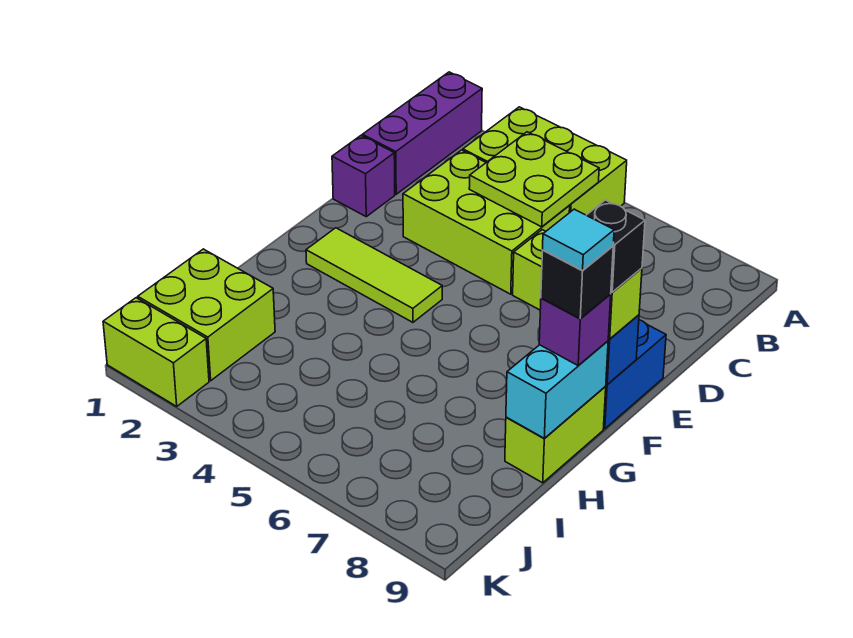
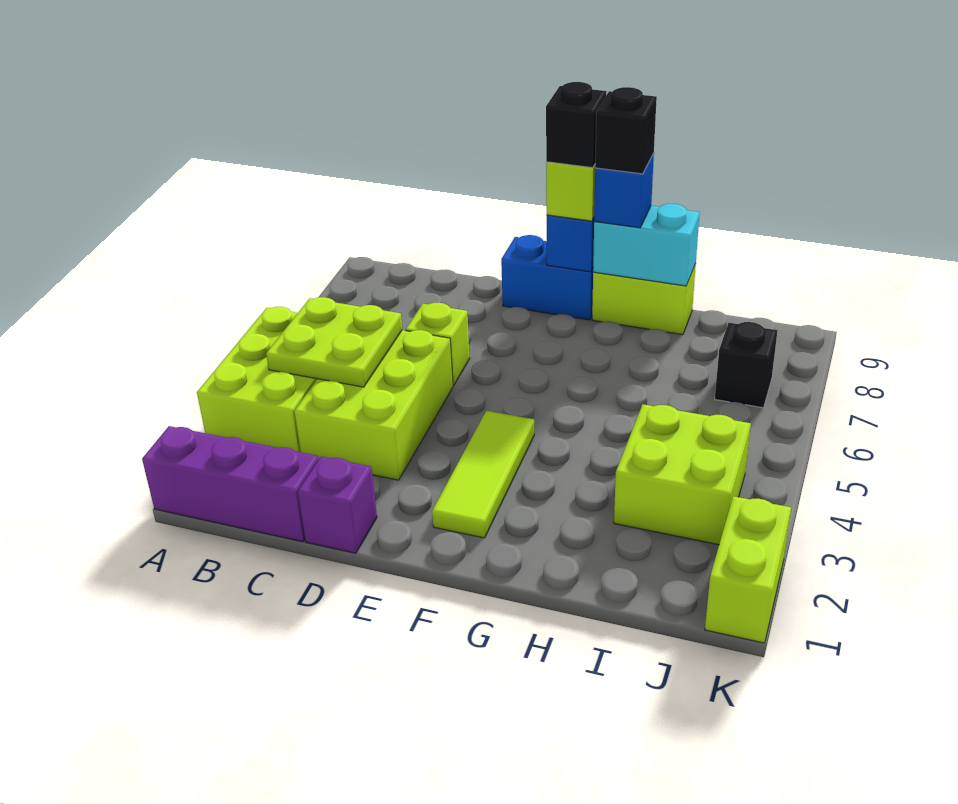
purple 1x1 brick [539,294,611,366] -> blue 1x1 brick [594,153,654,228]
cyan 1x1 tile [543,209,614,270] -> none
lime 2x2 brick [138,249,275,381] -> lime 2x2 brick moved to [614,404,751,545]
none -> black 1x1 brick [715,322,778,408]

